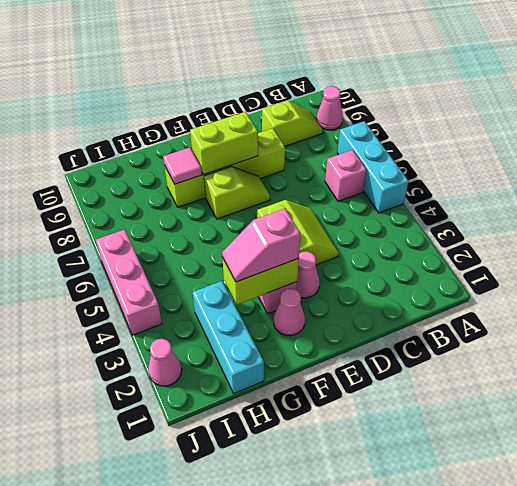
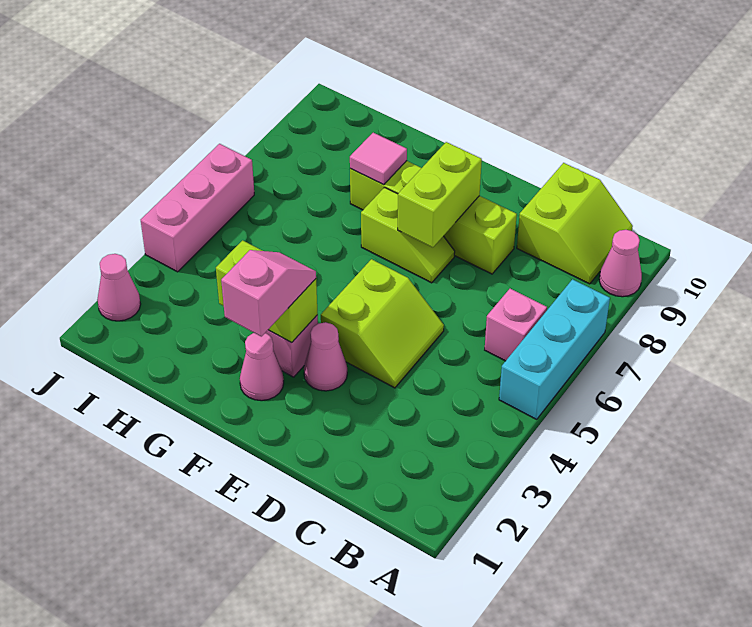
lime 1x2 slope [262,101,323,146] -> lime 2x2 slope [517,163,633,284]
lime 1x2 brick [190,112,258,175] -> lime 1x2 brick turned to [398,142,482,247]
pink 1x2 slope [222,209,301,282] -> pink 1x2 slope turned to [221,250,316,336]
cyan 1x3 brick [193,281,264,393] -> none

